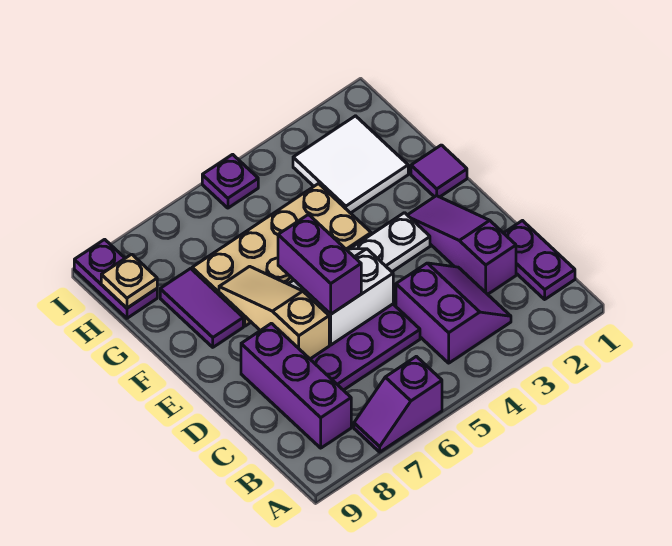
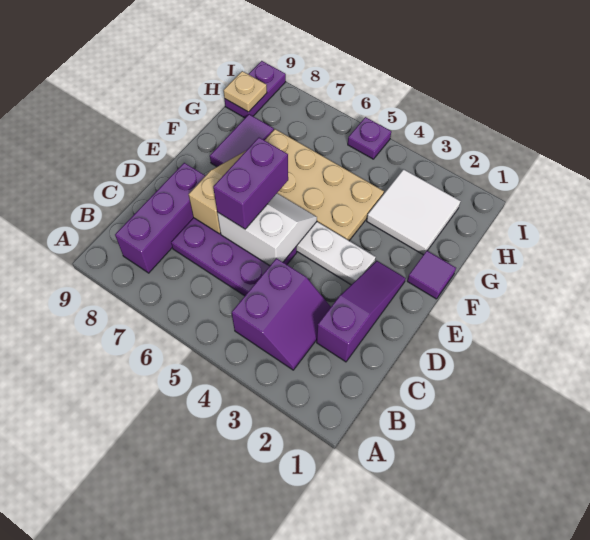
purple 1x2 slope [354,356,442,452] -> none
purple 1x2 plate [504,221,575,299] -> none

